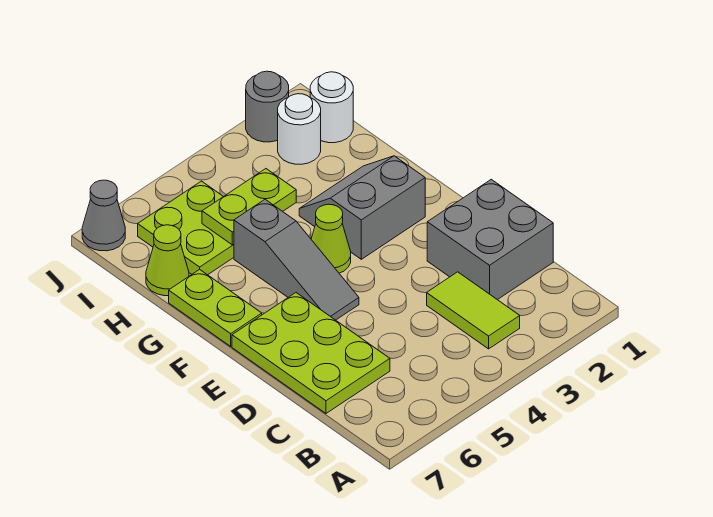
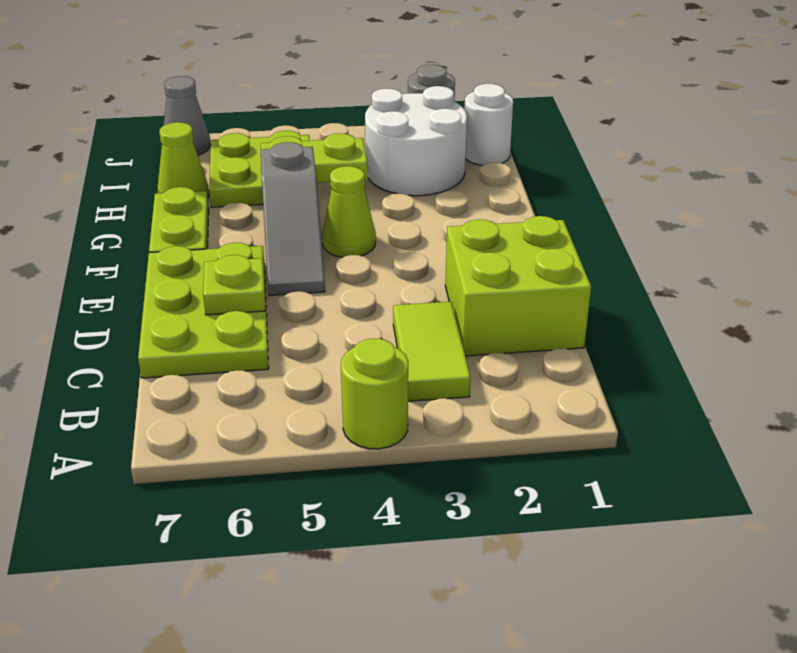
none -> lime 1x1 round brick [341,339,408,449]
grey 2x2 brick [427,179,553,300] -> lime 2x2 brick [445,216,591,356]
none -> lime 1x1 plate [203,255,266,315]
grey 2x2 slope [299,156,425,259] -> none
white 1x1 round brick [278,94,321,164] -> white 2x2 round brick [365,86,467,196]

